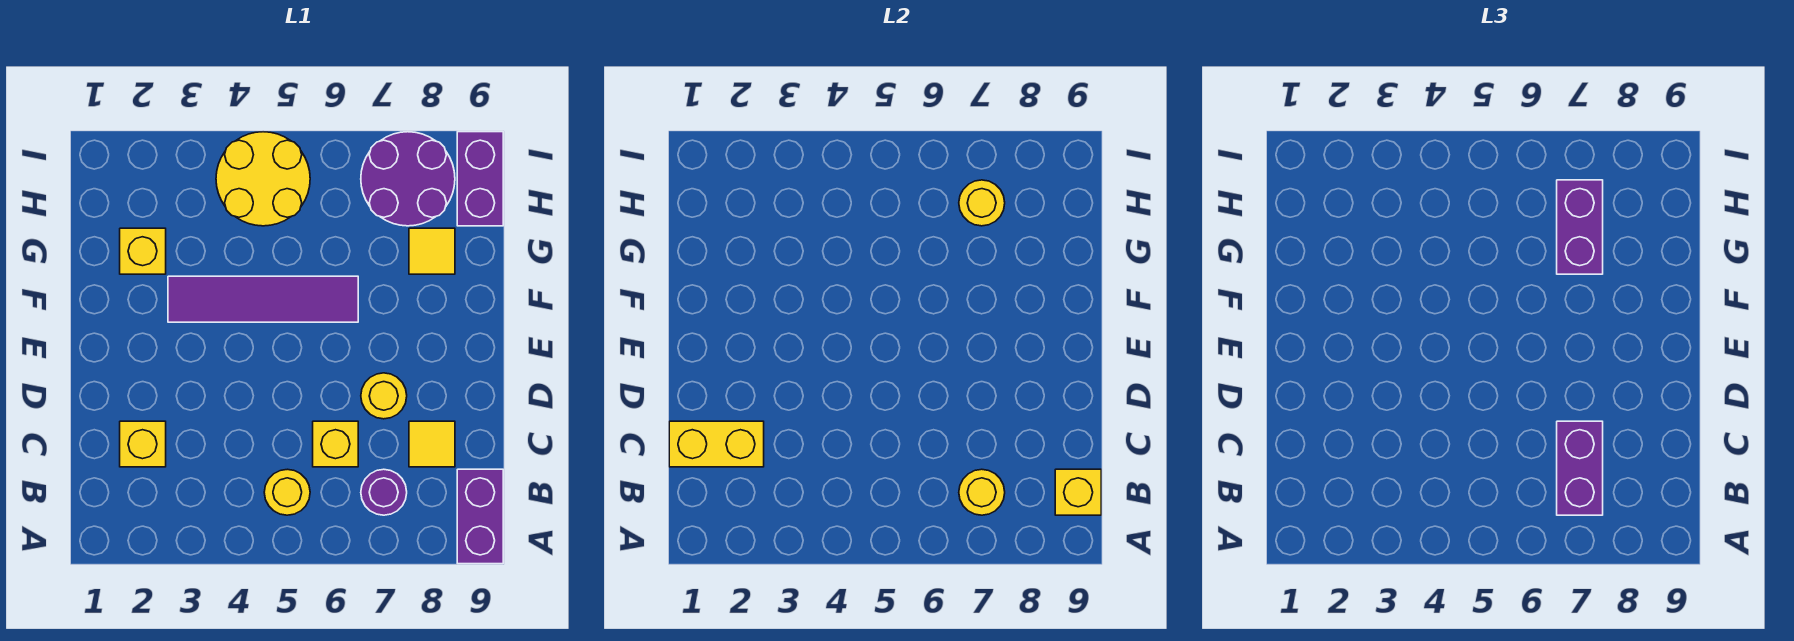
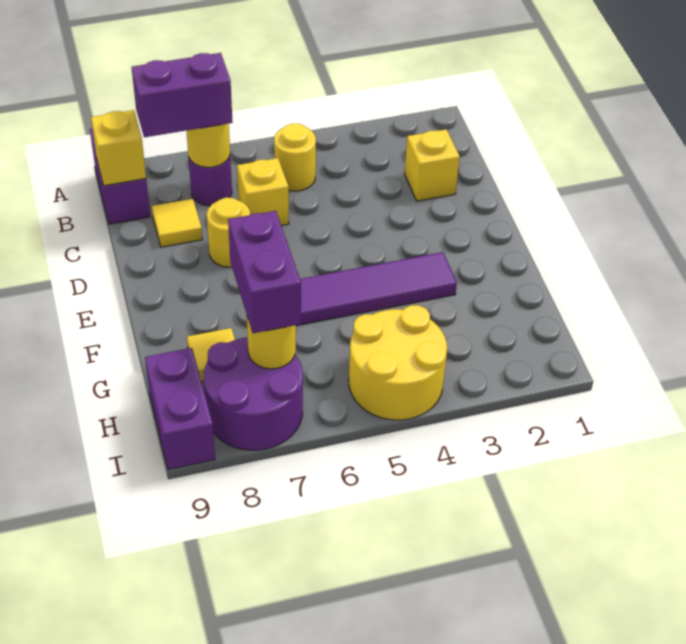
purple 1x2 brick [1557,421,1603,515] -> purple 1x2 brick turned to [132,53,233,137]
yellow 1x2 brick [669,421,764,467] -> none
yellow 1x1 brick [120,228,166,274] -> none

